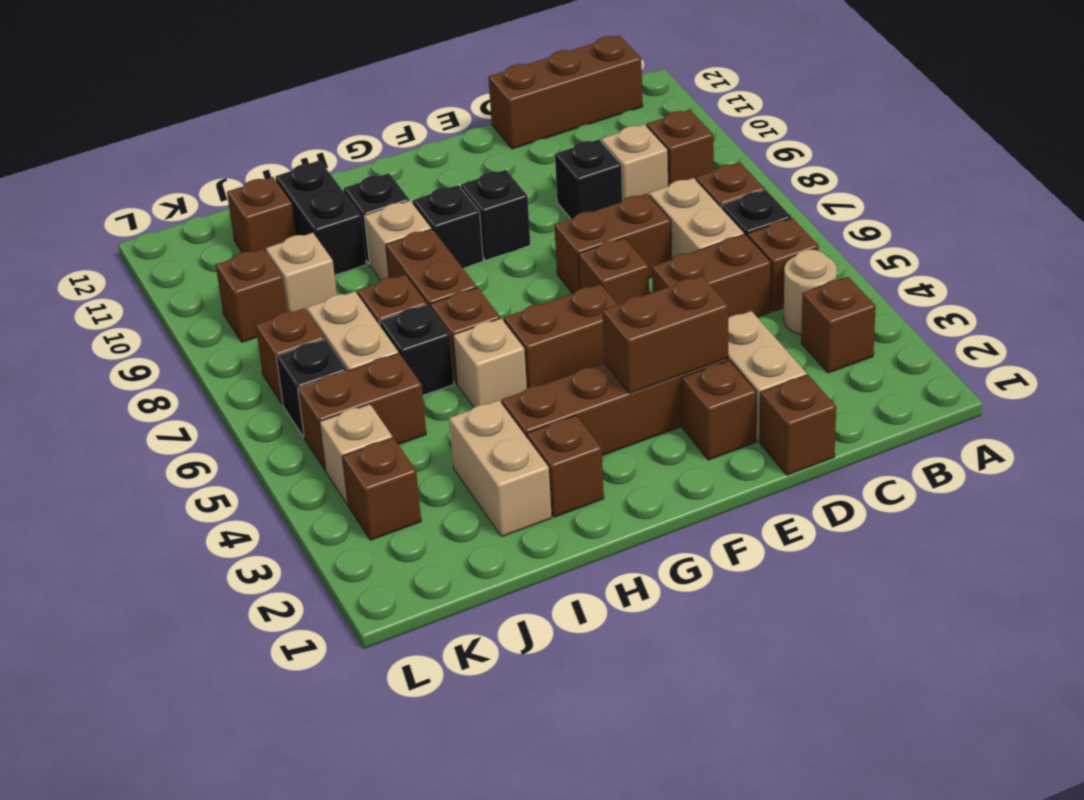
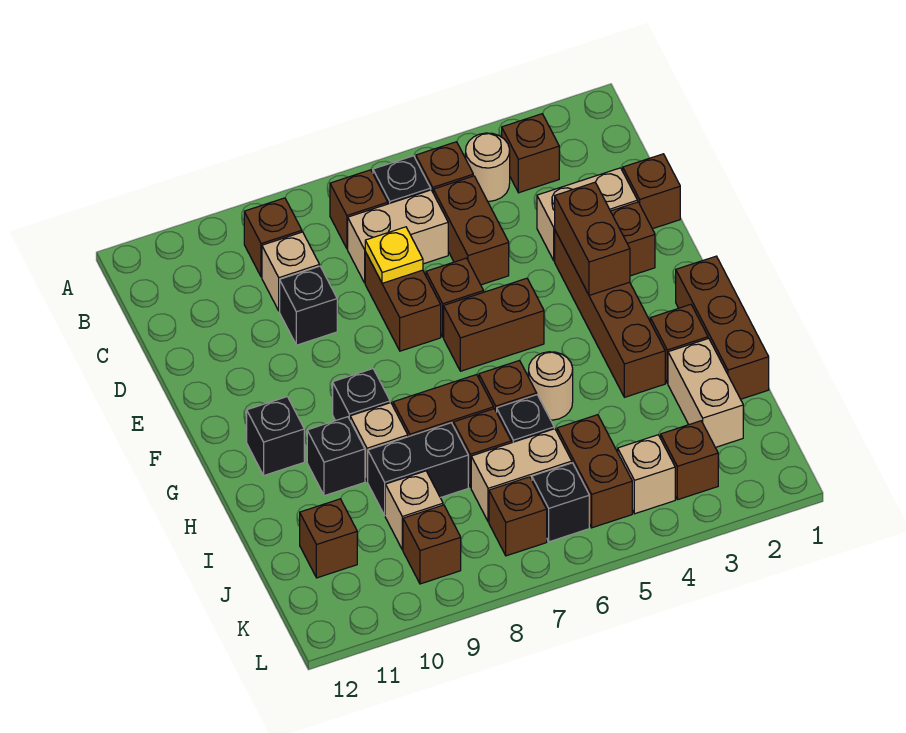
brown 1x3 brick [488,35,643,149] -> brown 1x3 brick moved to [676,256,769,399]
none -> yellow 1x1 plate [365,227,423,283]
brown 1x2 brick [504,284,618,388] -> brown 1x2 brick turned to [444,278,544,371]
black 1x1 brick [461,170,530,260] -> black 1x1 brick moved to [247,396,304,475]
tan 1x1 brick [453,318,527,407] -> tan 1x1 round brick [529,352,573,420]
tan 1x2 brick [449,400,552,537] -> tan 1x2 brick turned to [668,339,743,448]
black 1x2 brick [275,162,366,275] -> black 1x2 brick moved to [368,423,468,515]

